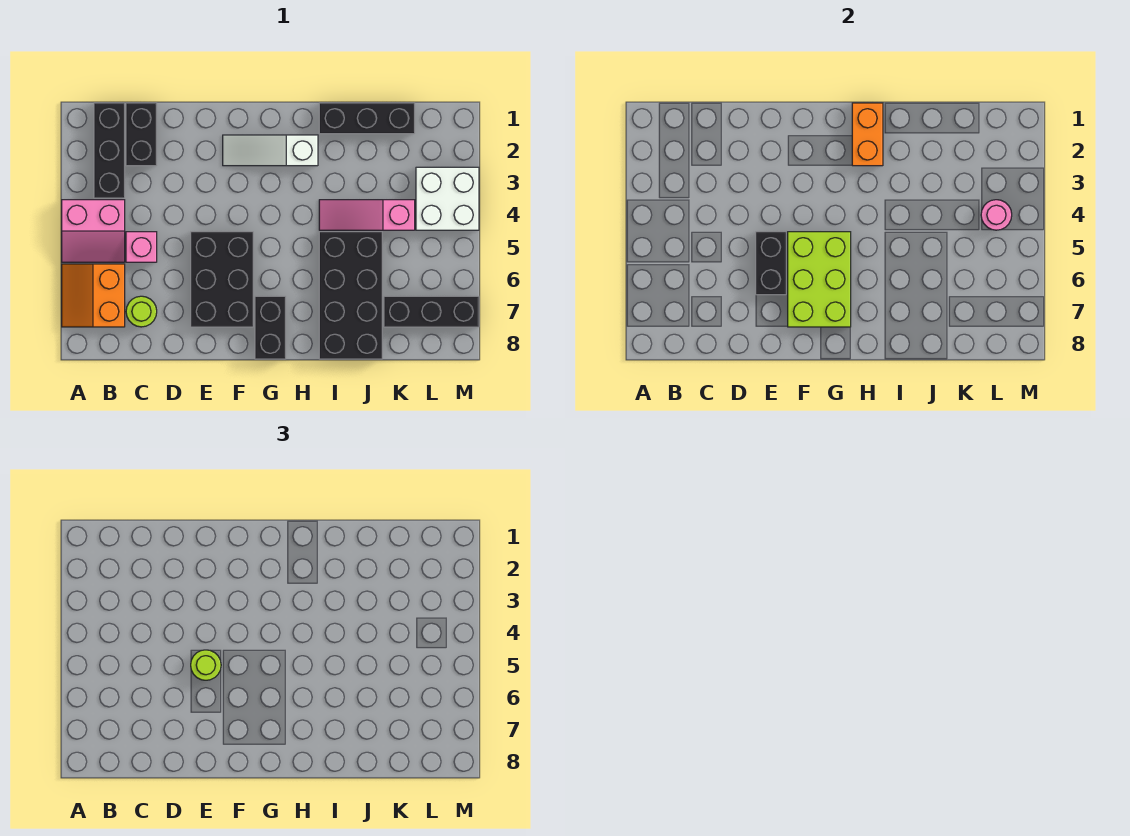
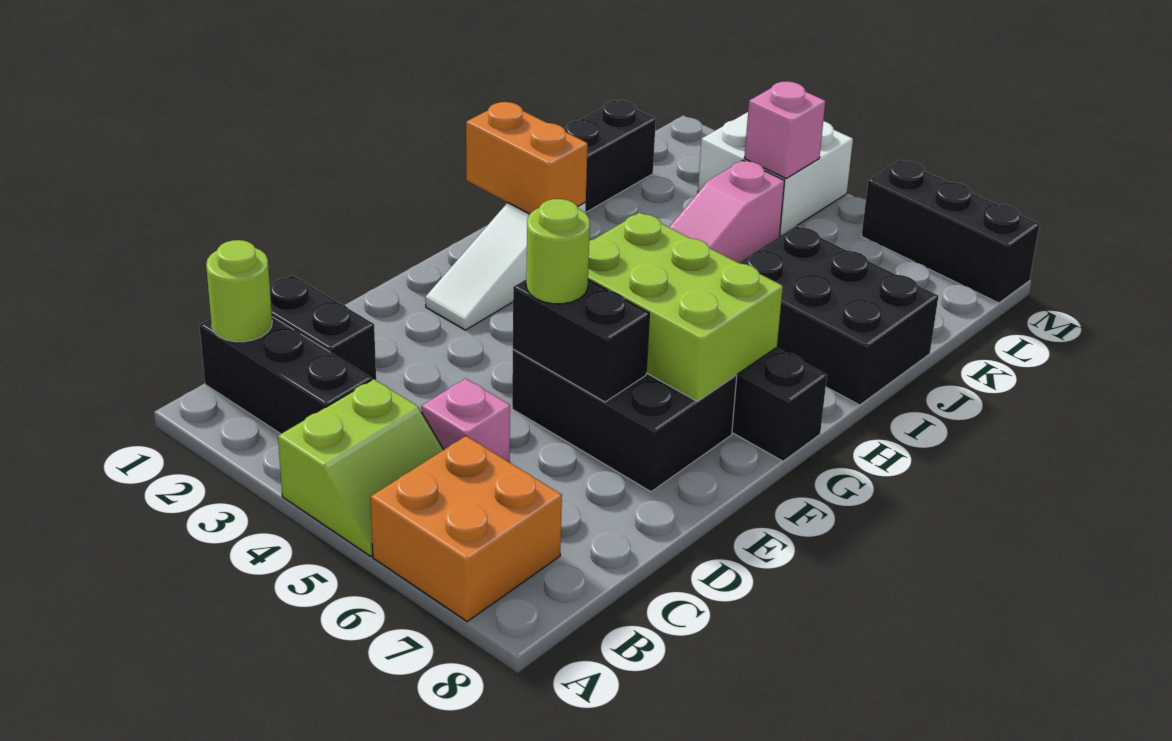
pink 2x2 slope [62,200,125,262] -> lime 2x2 slope [278,379,444,556]
orange 2x2 slope [62,264,125,327] -> orange 2x2 brick [371,436,562,621]
lime 1x1 round brick [126,296,157,327] -> lime 1x1 round brick moved to [206,240,272,342]
black 2x4 brick [319,232,382,359] -> black 2x3 brick [739,226,938,405]
black 1x3 brick [384,296,479,327] -> black 1x3 brick turned to [862,160,1040,303]
pink 1x1 round brick [981,200,1012,230] -> pink 1x1 brick [744,81,825,178]

